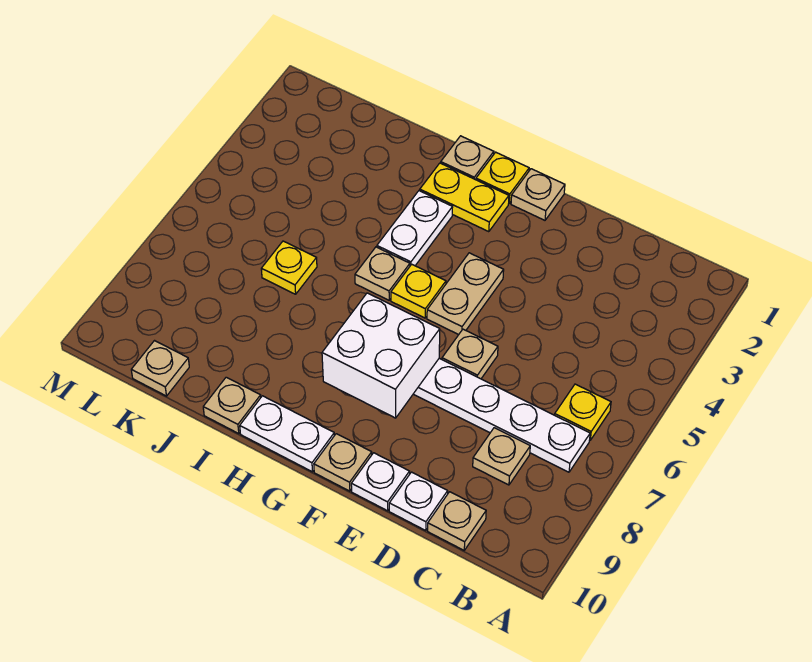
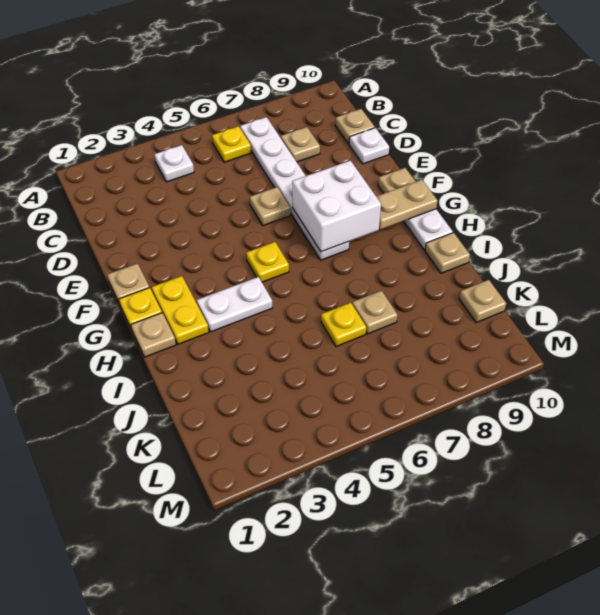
white 1x1 plate [351,453,410,511] -> white 1x1 plate moved to [154,145,194,182]
tan 1x2 plate [427,253,504,335] -> tan 1x2 plate moved to [376,180,438,229]
tan 1x1 plate [355,247,410,300] -> tan 1x1 plate moved to [352,291,398,334]

